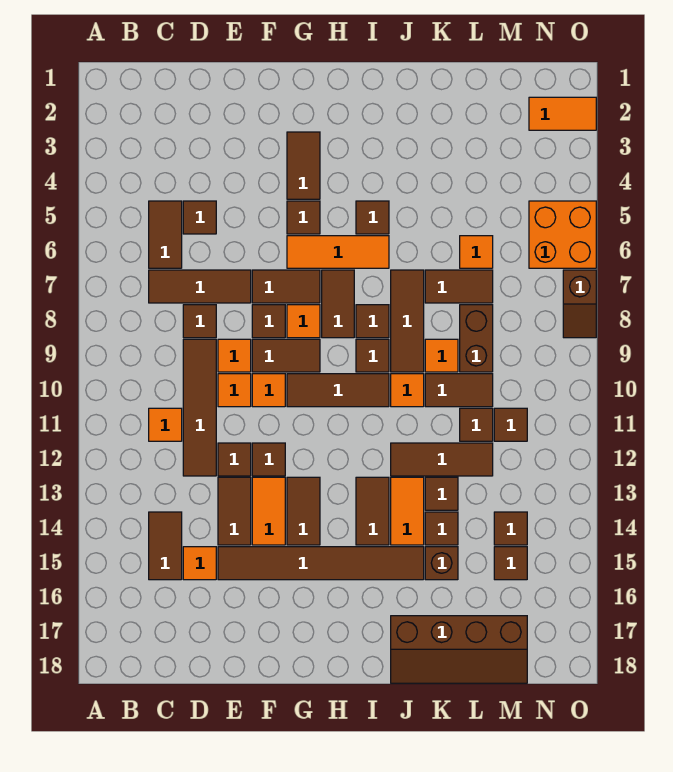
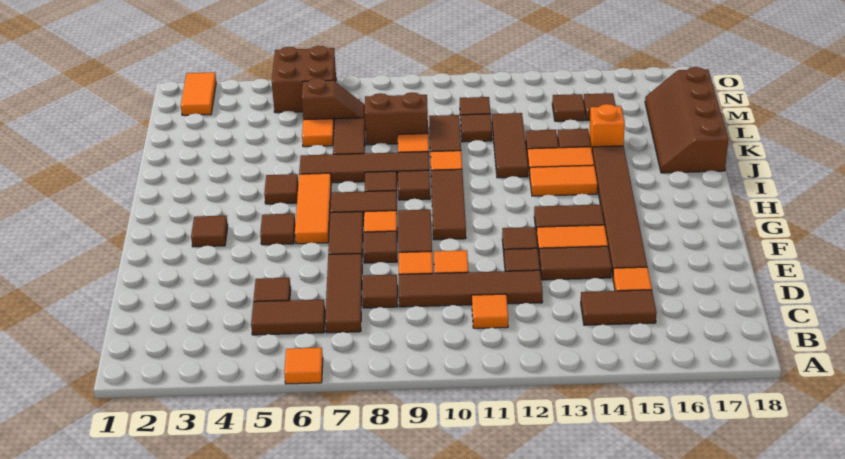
orange 1x1 tile [252,374,285,407] -> orange 1x1 tile moved to [284,348,323,384]
brown 1x2 tile [287,132,320,199] -> brown 1x1 tile [191,216,228,247]
brown 1x2 tile [356,477,389,545] -> orange 1x2 tile [530,165,597,196]
brown 1x3 tile [391,270,424,372] -> brown 1x4 tile [299,152,429,183]
brown 2x4 slope [391,616,527,683] -> brown 2x4 slope turned to [645,67,728,173]
brown 1x1 brick [425,547,458,580] -> orange 1x1 brick [589,104,625,151]
orange 2x2 brick [529,201,596,268] -> brown 2x2 brick [272,46,336,113]
brown 1x2 slope [563,270,596,338] -> brown 1x2 slope moved to [302,78,365,123]

